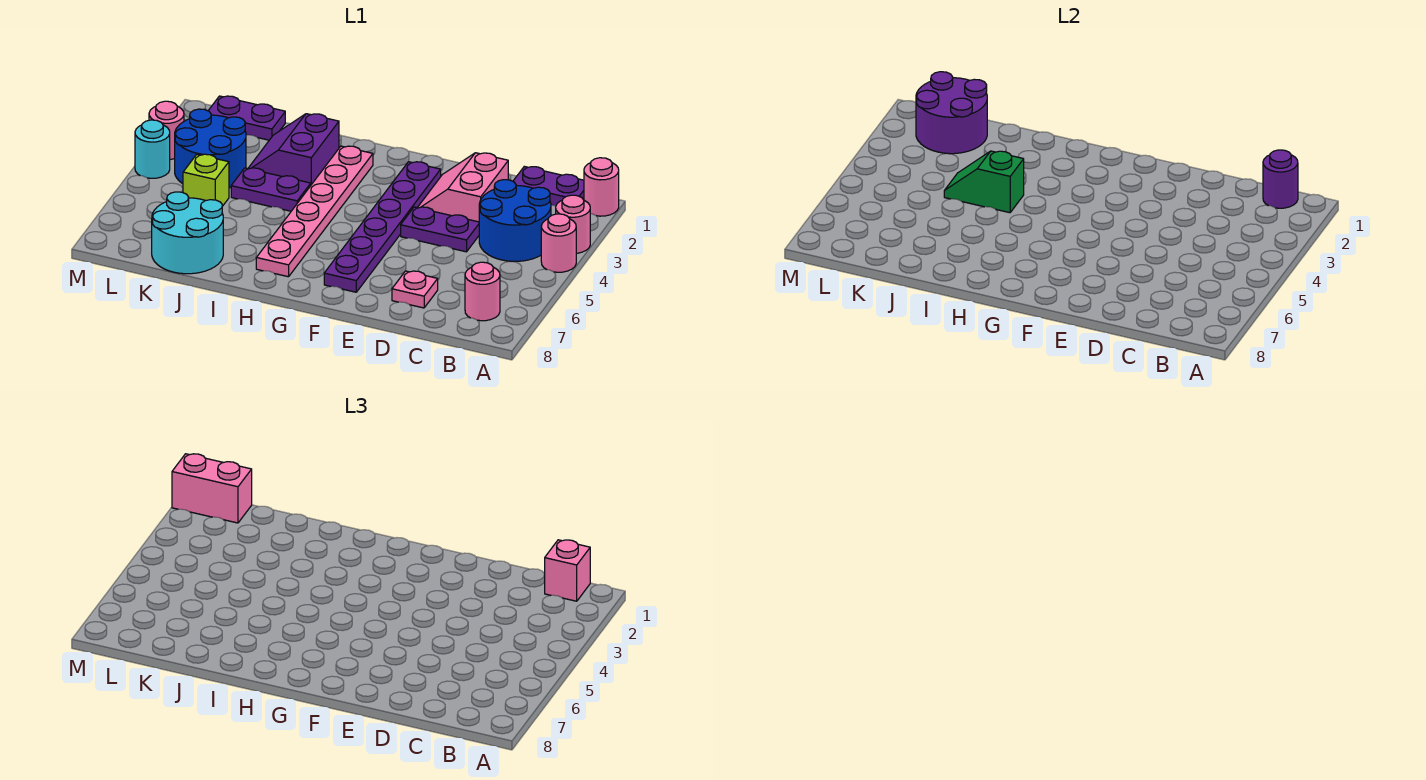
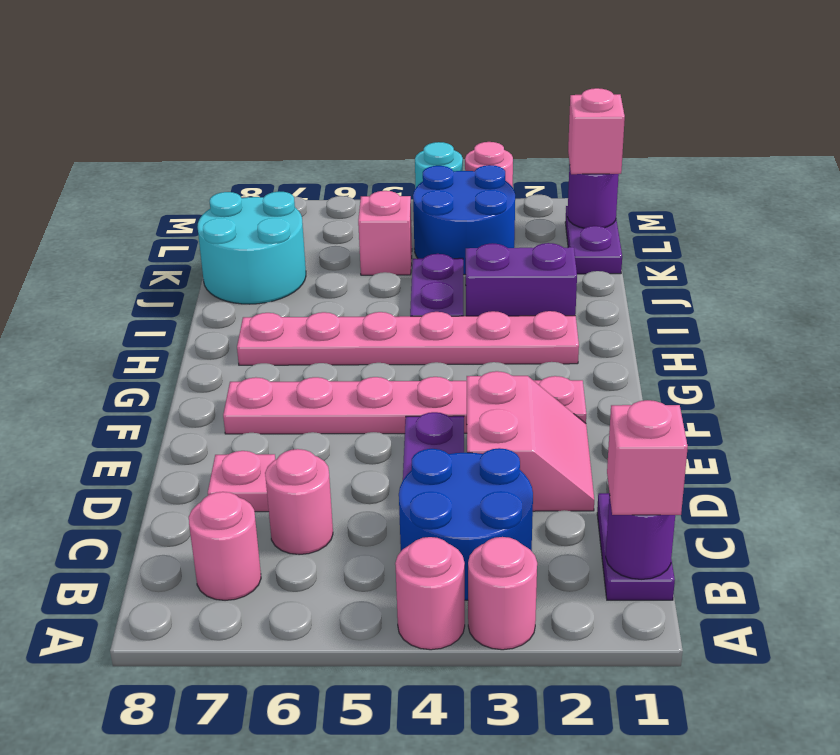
pink 1x1 round brick [584,158,619,216] -> pink 1x1 round brick moved to [265,449,333,555]
pink 2x2 slope [417,153,508,222] -> pink 2x2 slope turned to [467,371,594,511]
purple 1x6 plate [324,162,441,292] -> pink 1x6 plate [223,376,586,434]
green 1x2 slope [944,151,1024,213] -> none
purple 2x2 round brick [916,72,987,154] -> purple 1x1 round brick [567,164,619,228]
lime 1x1 brick [183,154,229,206] -> pink 1x1 brick [358,191,412,275]
pink 1x2 brick [172,454,252,523] -> pink 1x1 brick [568,88,625,174]

